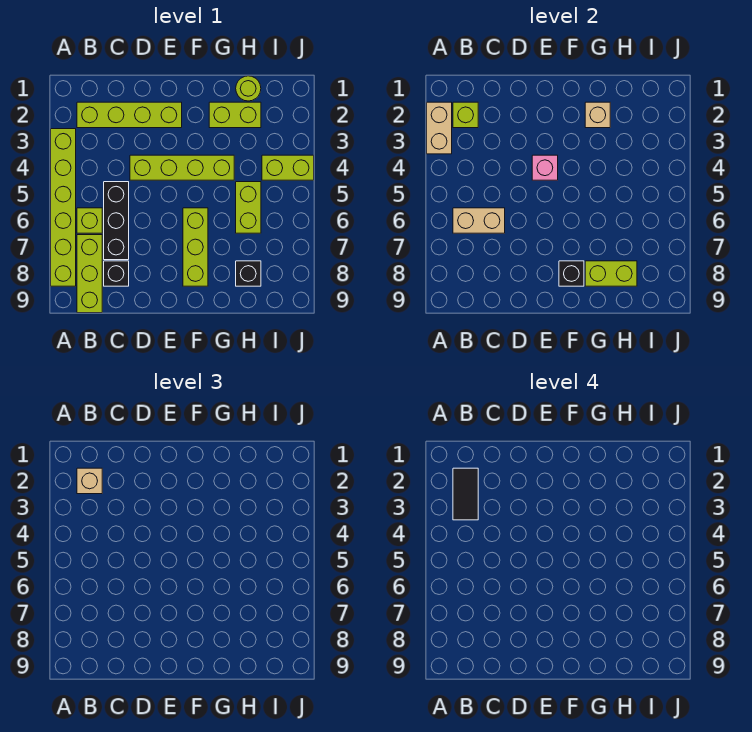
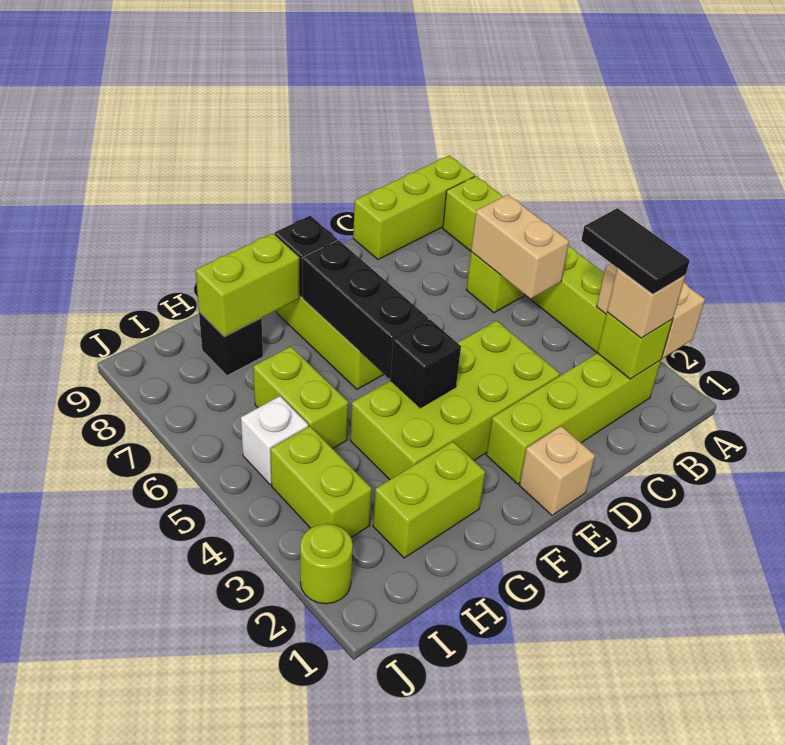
tan 1x2 brick [453,208,505,233] -> tan 1x2 brick turned to [471,195,569,299]
lime 1x3 brick [77,235,102,313] -> lime 1x3 brick turned to [353,156,475,260]
black 1x3 brick [104,182,129,260] -> black 1x3 brick moved to [302,240,428,378]
black 1x1 brick [104,261,129,286] -> black 1x1 brick moved to [390,319,461,408]
lime 1x4 brick [130,155,234,180] -> lime 2x4 brick [350,321,560,479]
pink 1x1 brick [532,155,558,180] -> none
tan 1x1 brick [585,102,610,128] -> tan 1x1 brick moved to [519,426,595,515]
lime 1x1 round brick [236,76,261,101] -> lime 1x1 round brick moved to [300,524,353,604]
lime 1x2 brick [262,155,314,180] -> lime 1x2 brick turned to [270,426,372,537]
none -> white 1x1 brick [241,396,308,485]

